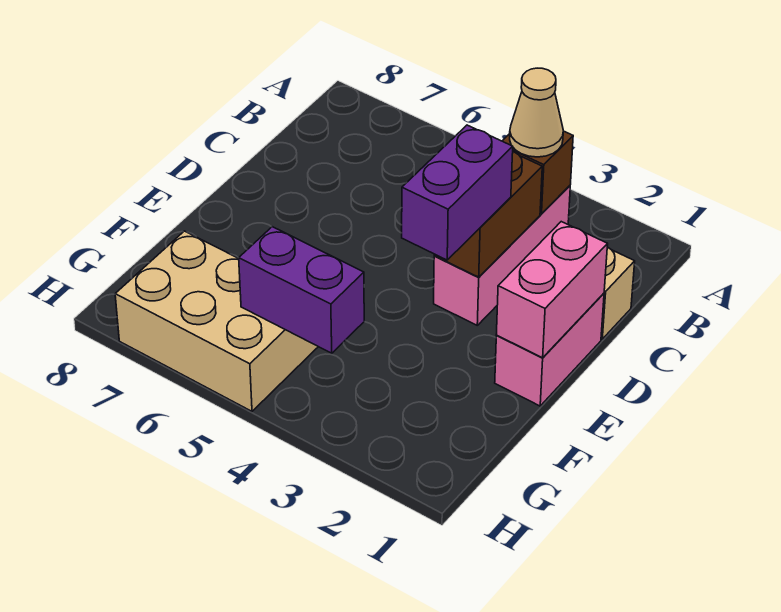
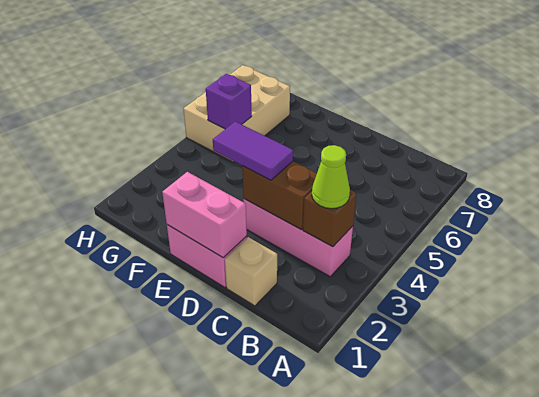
tan 1x1 cone [510,68,563,157] -> lime 1x1 cone [312,145,350,209]
purple 1x2 brick [402,125,513,260] -> purple 1x2 tile [213,122,293,180]
purple 1x2 brick [239,227,364,353] -> purple 1x1 brick [206,74,252,129]

